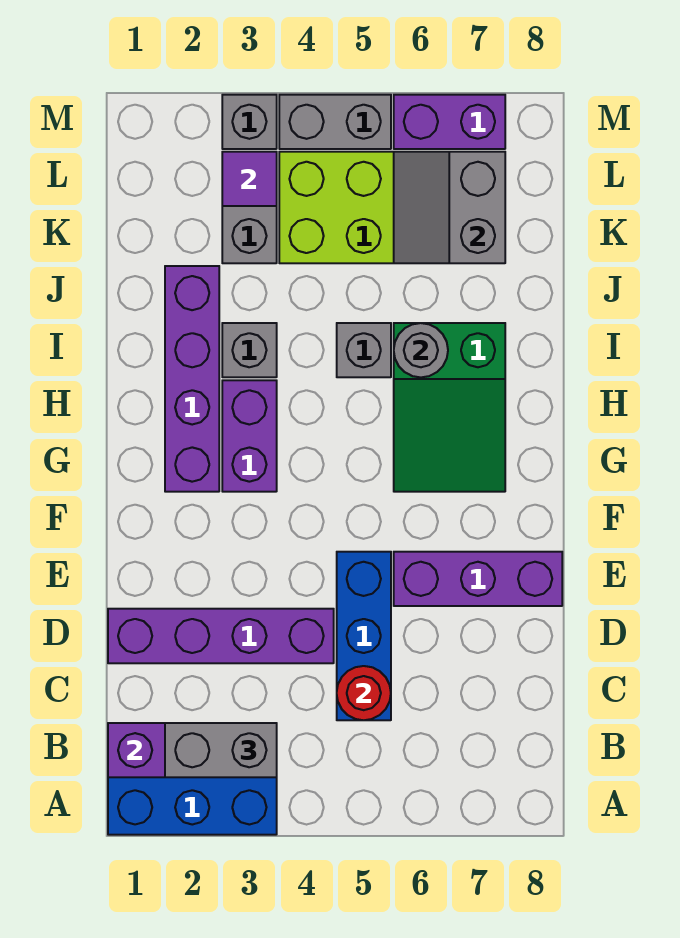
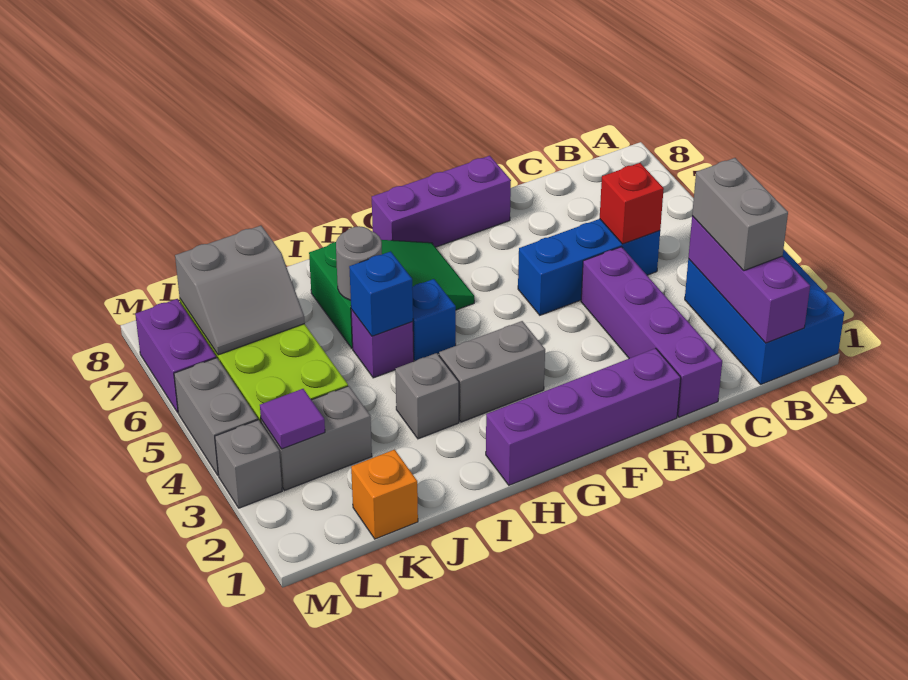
red 1x1 round brick [337,666,391,720] -> red 1x1 brick [600,163,664,244]
purple 1x3 brick [394,552,562,606] -> purple 1x3 brick turned to [372,156,511,247]
purple 1x4 brick [165,266,219,492] -> purple 1x4 brick moved to [486,348,681,485]
purple 1x2 brick [222,380,277,492] -> grey 1x2 brick [439,321,545,422]
none -> blue 1x1 brick [412,279,456,361]
grey 1x1 brick [337,323,391,377] -> purple 1x1 brick [351,309,414,378]
none -> blue 1x1 brick [349,251,413,336]
none -> orange 1x1 brick [351,450,418,539]

